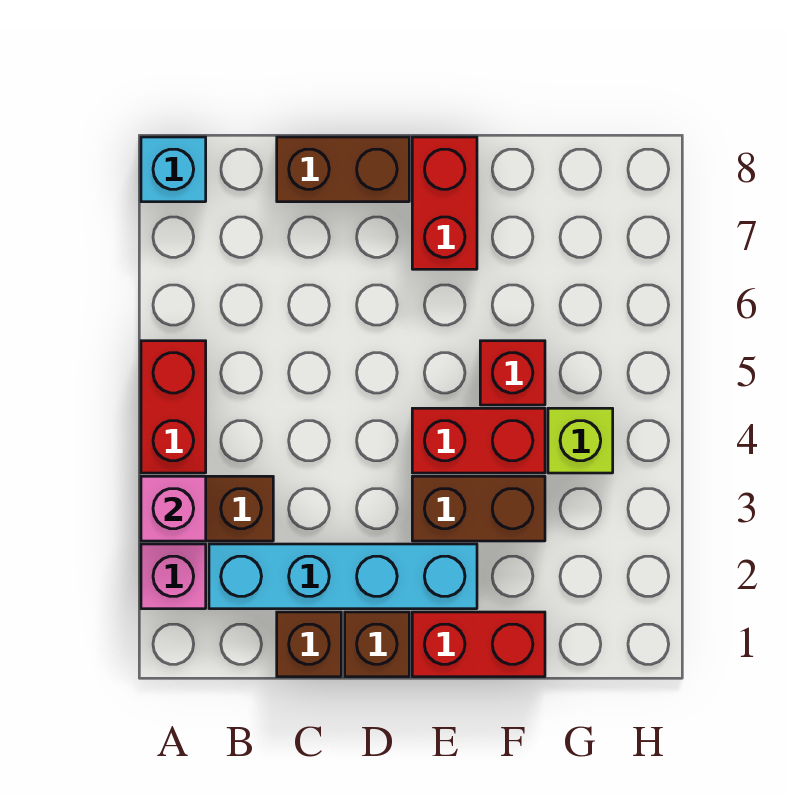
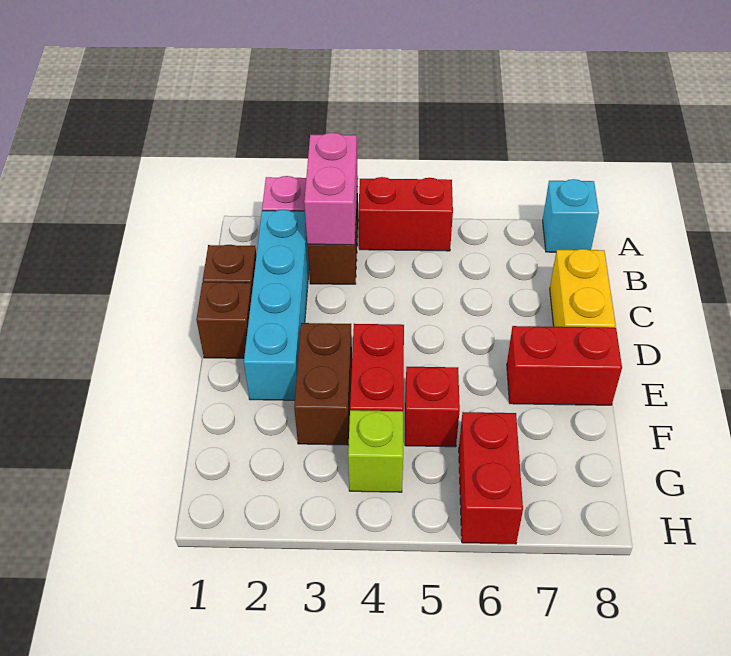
pink 1x1 brick [141,476,206,541] -> pink 1x2 brick [304,133,358,245]
brown 1x2 brick [277,137,409,202] -> yellow 1x2 brick [550,249,616,328]
red 1x2 brick [412,612,545,677] -> red 1x2 brick moved to [459,412,523,544]

